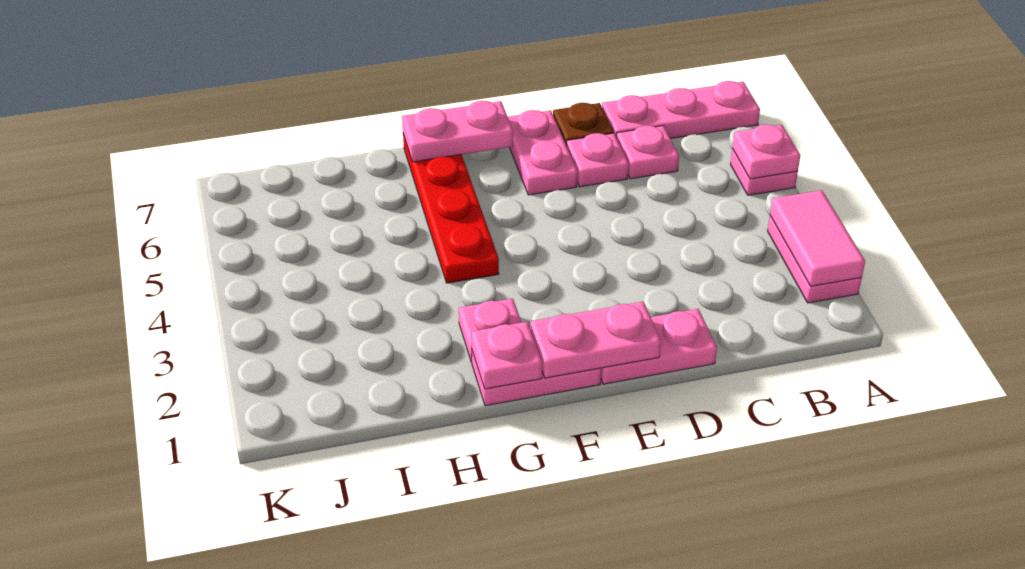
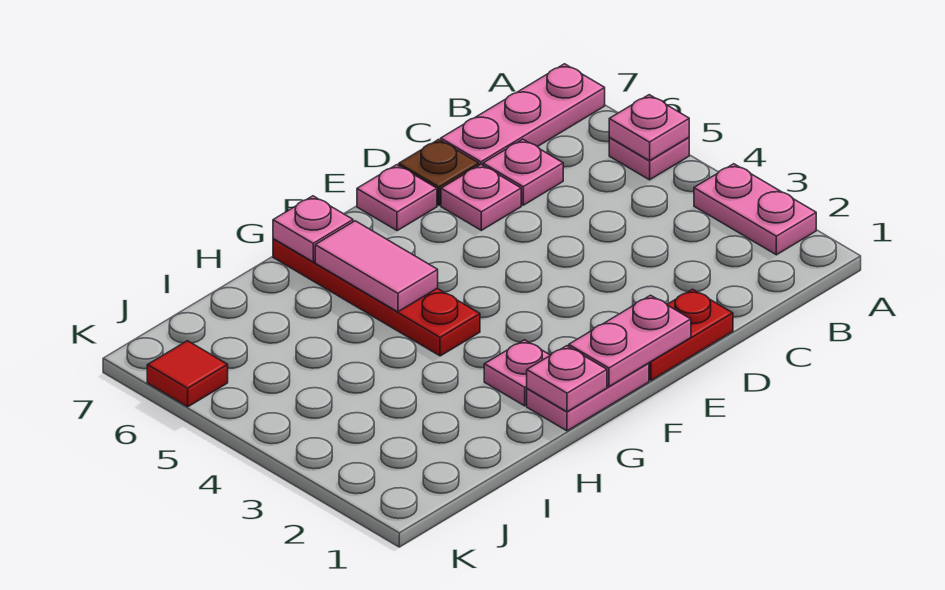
pink 1x2 tile [770,190,865,286] -> pink 1x2 tile moved to [315,221,438,312]
pink 1x2 plate [601,309,717,384] -> red 1x2 plate [649,289,733,380]
pink 1x2 plate [508,110,578,195] -> pink 1x1 plate [357,165,437,231]
pink 1x2 plate [402,101,513,162] -> pink 1x1 plate [273,196,353,262]
none -> red 1x1 tile [147,341,228,407]

